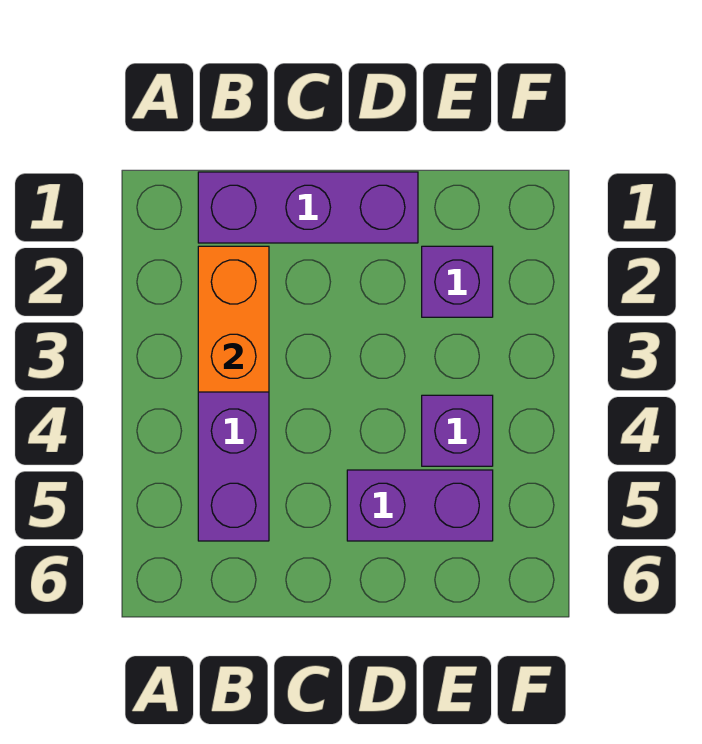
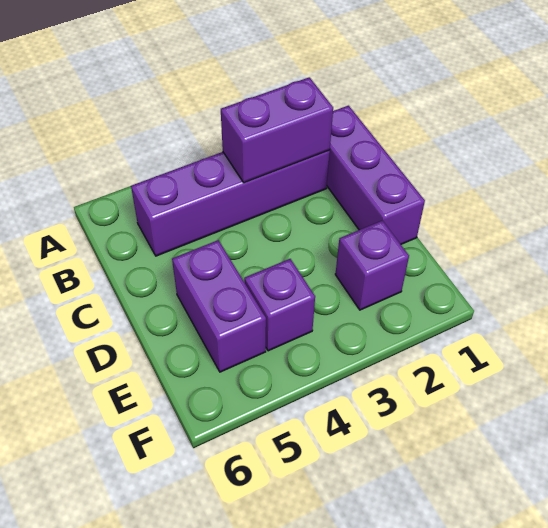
orange 1x2 brick [198,246,269,392] -> purple 1x2 brick [221,77,333,183]

